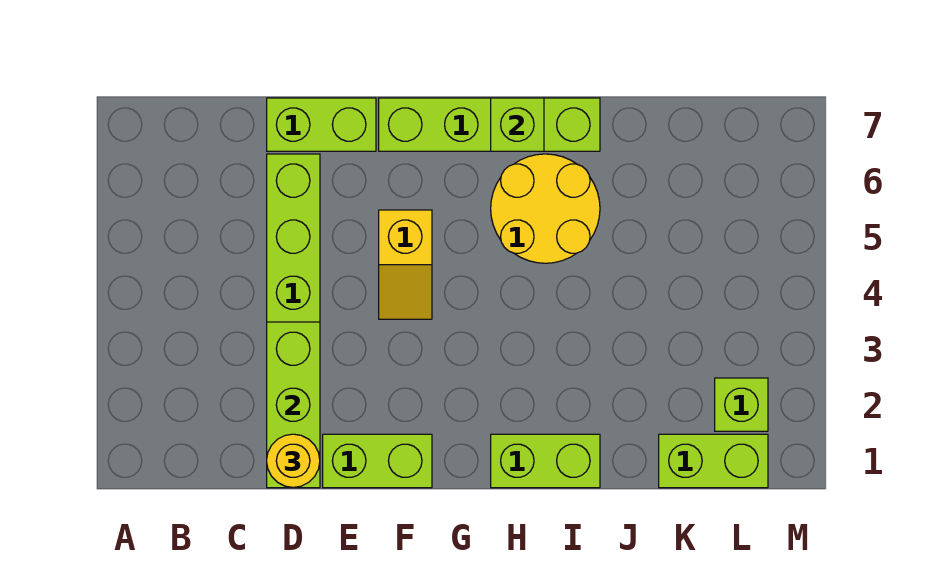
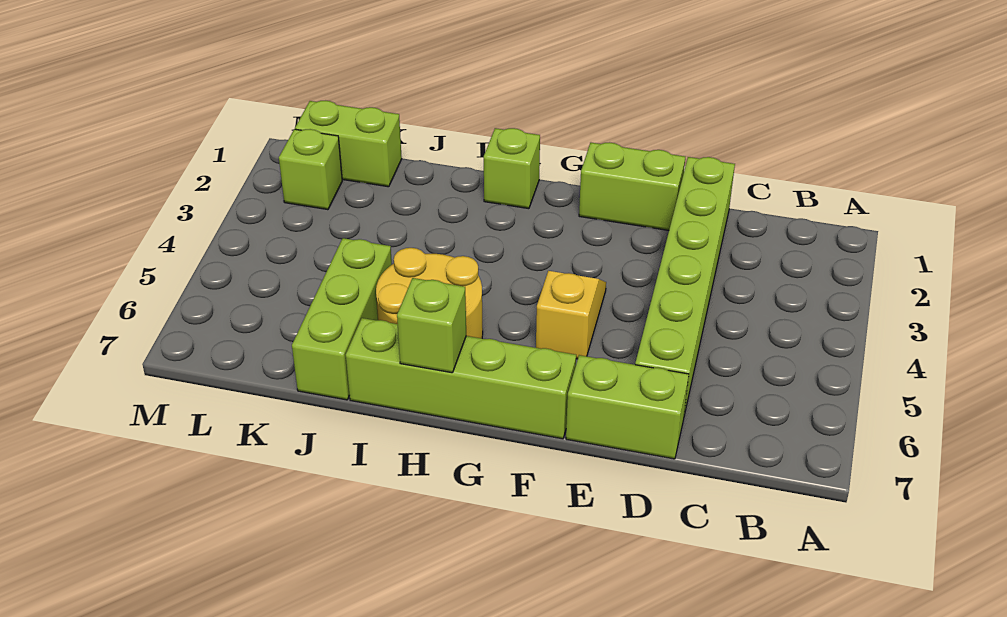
lime 1x3 brick [267,322,320,488] -> lime 1x3 brick moved to [292,238,392,400]
yellow 1x1 round brick [267,434,320,488] -> none
lime 1x2 brick [491,434,600,488] -> lime 1x1 brick [484,128,540,209]

